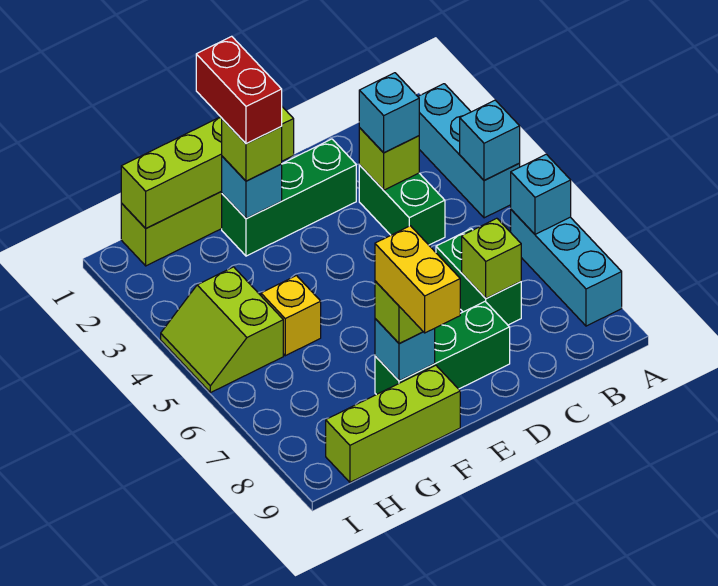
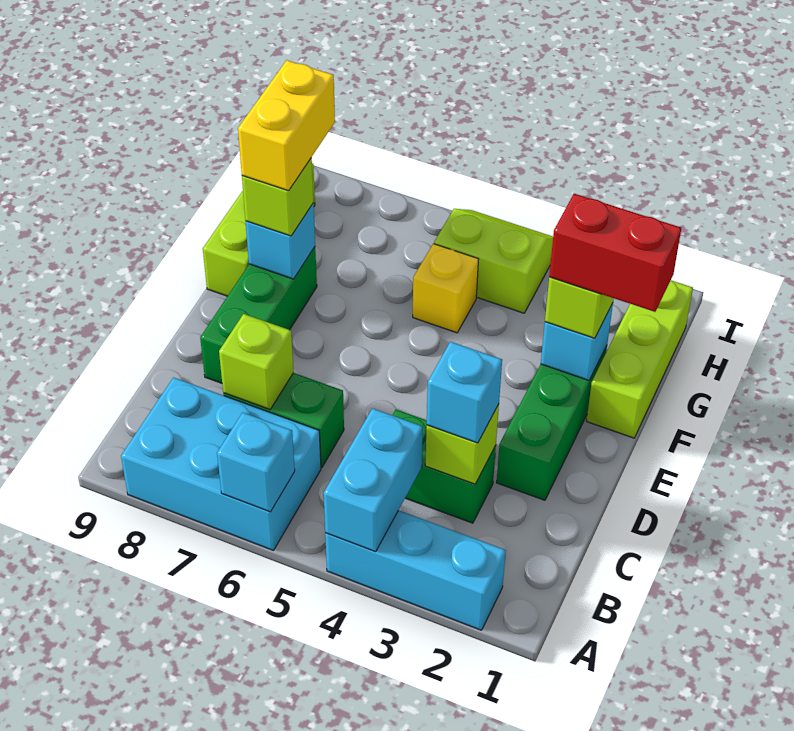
cyan 1x1 brick [460,100,520,180] -> cyan 1x2 brick [324,408,423,552]
cyan 1x3 brick [511,210,622,326] -> cyan 2x3 brick [121,377,321,550]
lime 1x4 brick [121,107,294,228] -> none
yellow 1x2 brick [375,226,460,333] -> yellow 1x2 brick turned to [238,60,335,191]

